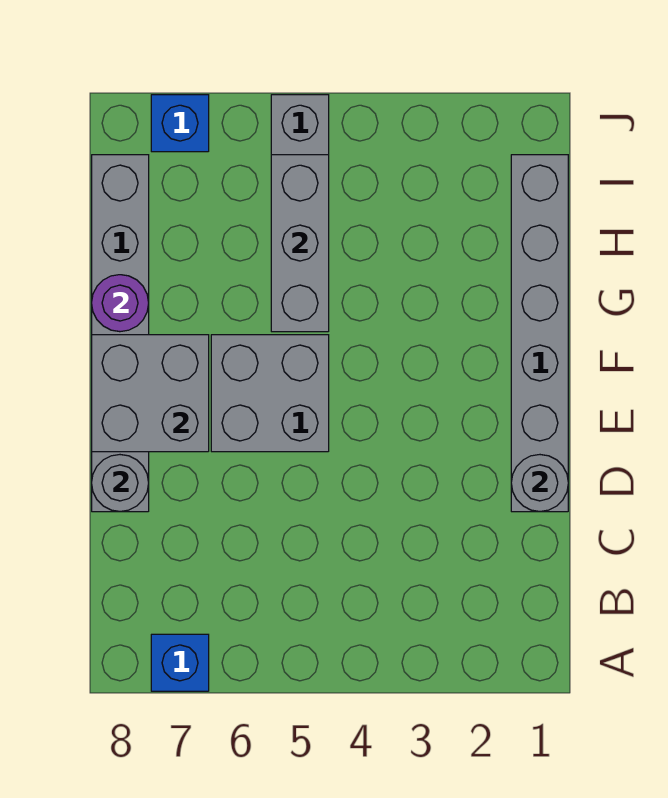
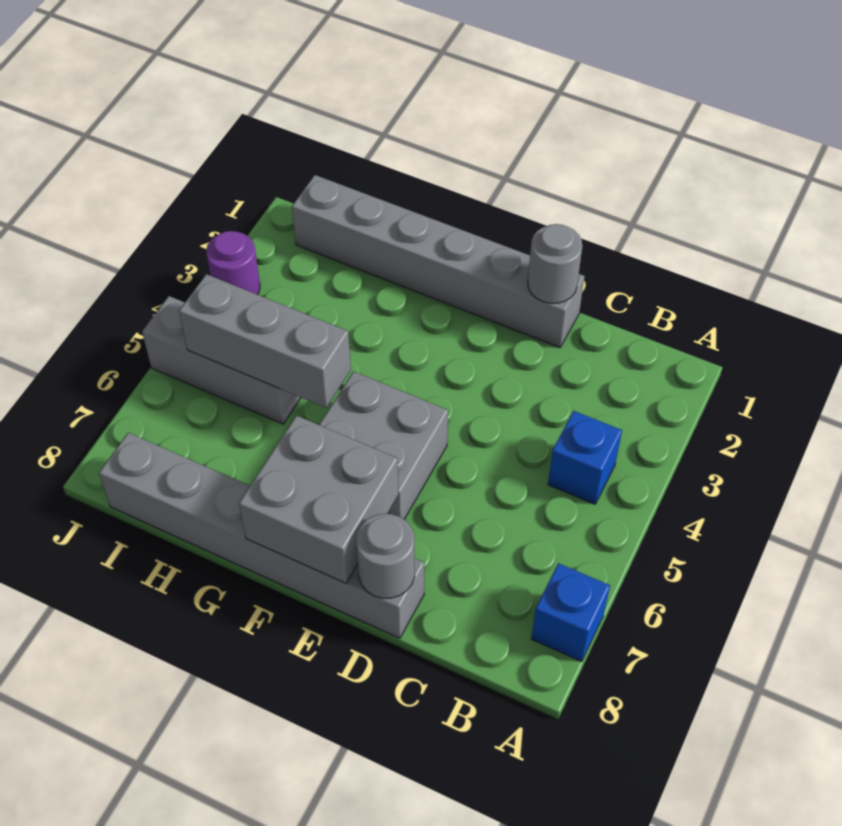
purple 1x1 round brick [92,275,149,332] -> purple 1x1 round brick moved to [206,231,260,295]
blue 1x1 brick [151,95,209,152] -> blue 1x1 brick moved to [548,411,622,504]

